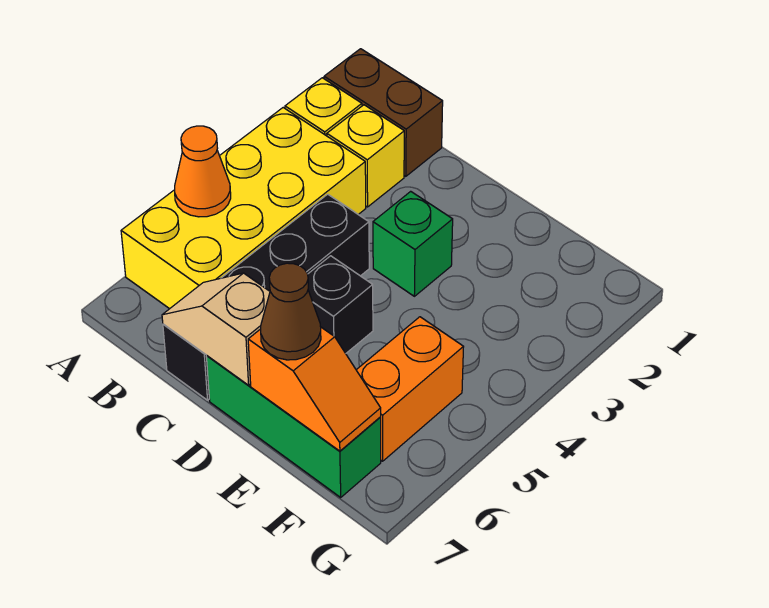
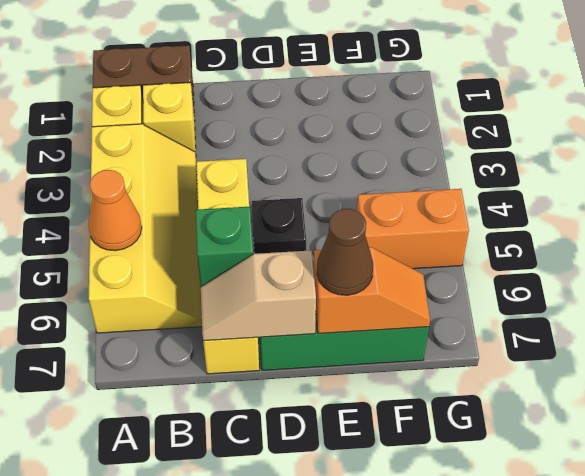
yellow 2x4 brick [121,108,366,309] -> yellow 2x4 slope [89,124,202,333]
black 1x4 brick [163,194,369,400] -> yellow 1x4 brick [196,159,259,374]
green 1x1 brick [373,191,453,296] -> green 1x1 brick moved to [196,207,253,287]
orange 1x2 brick [357,317,463,461] -> orange 1x2 brick turned to [357,189,469,269]

